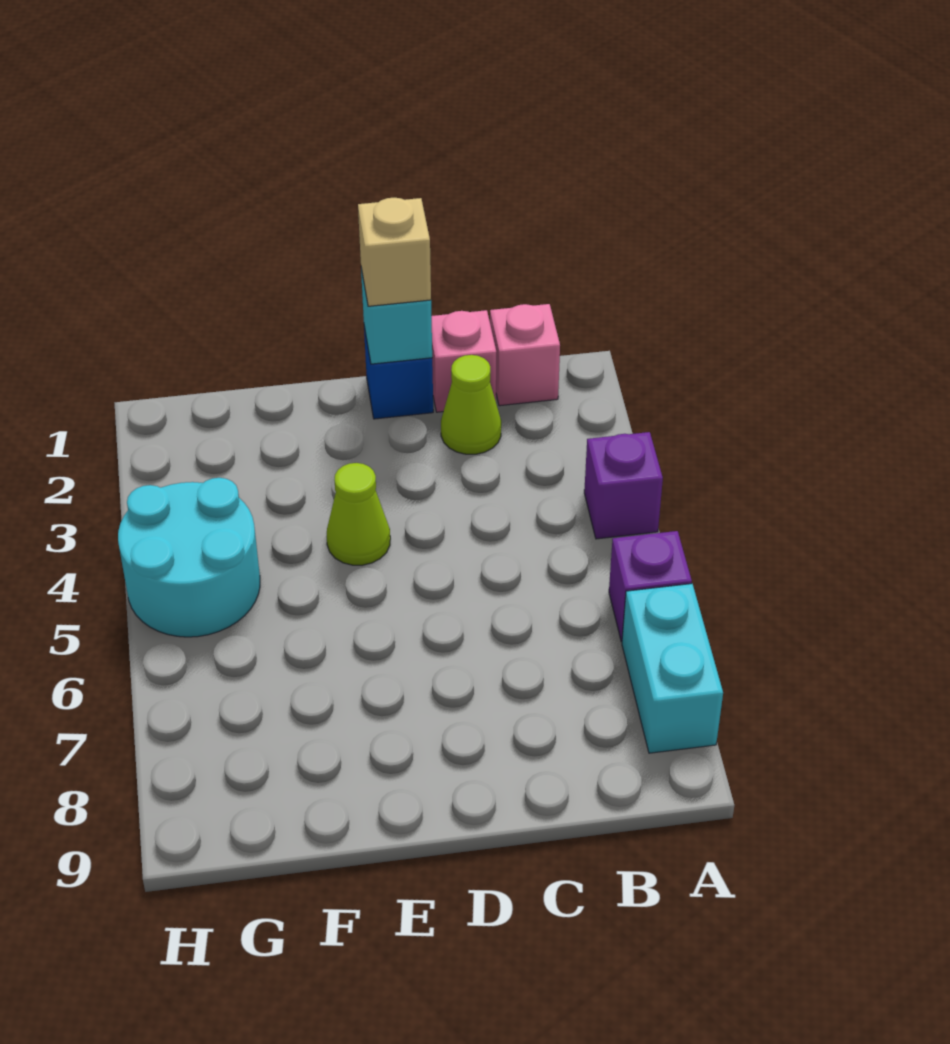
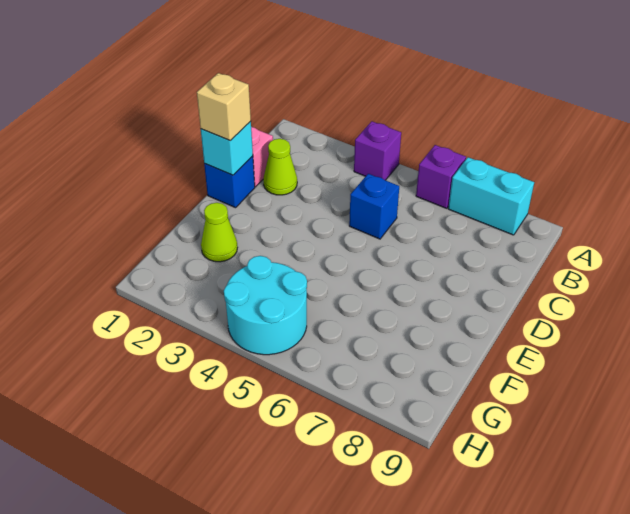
pink 1x1 brick [490,304,560,406] -> none
none -> blue 1x1 brick [349,174,399,239]
lime 1x1 cone [327,463,390,565] -> lime 1x1 cone moved to [201,203,237,262]

